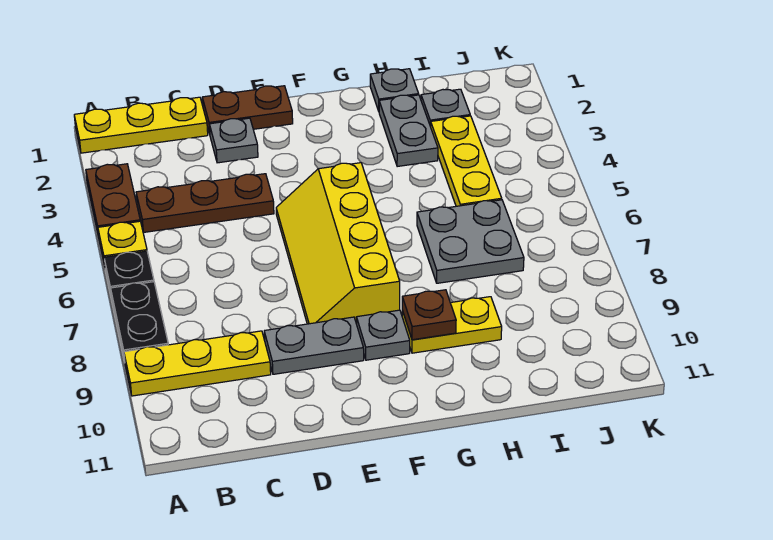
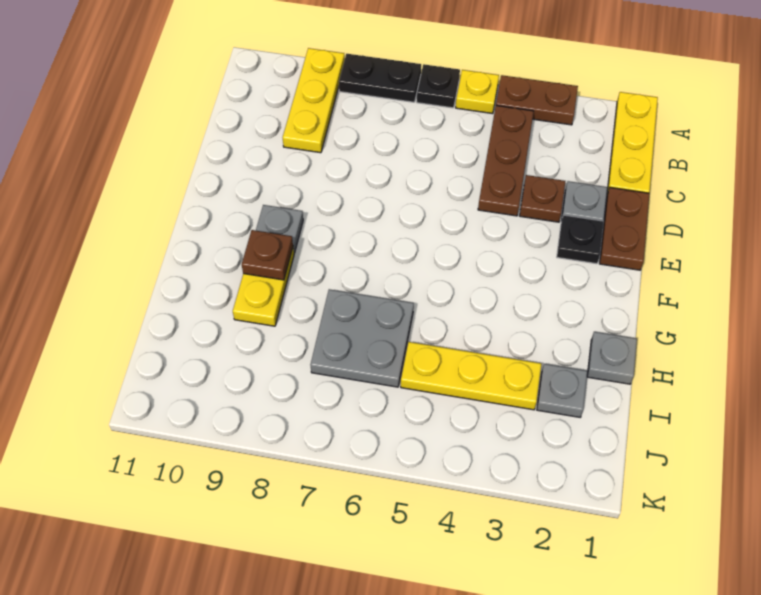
none -> brown 1x1 plate [520,175,565,222]
grey 1x2 plate [264,317,364,374] -> none
none -> black 1x1 plate [557,215,604,264]
yellow 2x4 slope [276,163,400,324] -> none
grey 1x2 plate [379,95,438,167] -> none

